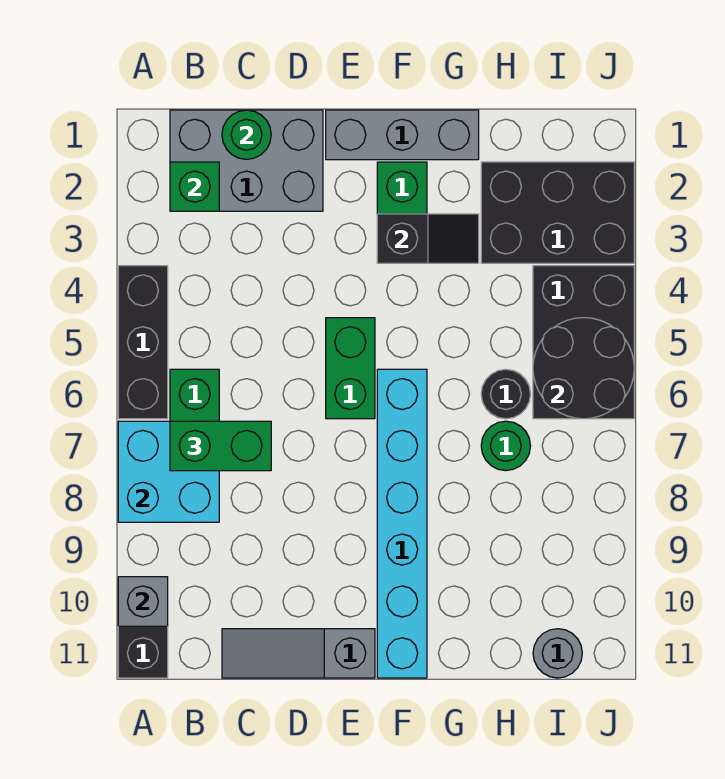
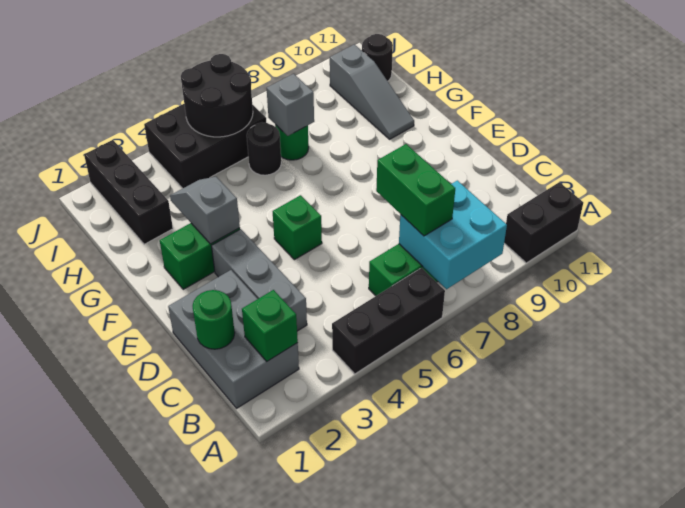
grey 1x1 brick [118,577,168,626] -> grey 1x1 brick moved to [267,74,314,136]
grey 1x3 slope [222,629,375,678] -> grey 1x3 slope moved to [330,44,414,139]
grey 1x3 brick [326,110,479,160] -> grey 1x3 brick moved to [212,229,307,331]
green 1x2 brick [326,318,375,419] -> green 1x1 brick [273,195,322,260]
black 1x2 slope [377,214,479,263] -> grey 1x2 slope [170,177,240,244]
cyan 1x6 brick [377,369,427,678] -> none
black 2x3 brick [481,162,634,263] -> black 1x3 brick [84,140,173,244]
grey 1x1 round brick [533,629,582,678] -> black 1x1 round brick [362,34,393,81]

